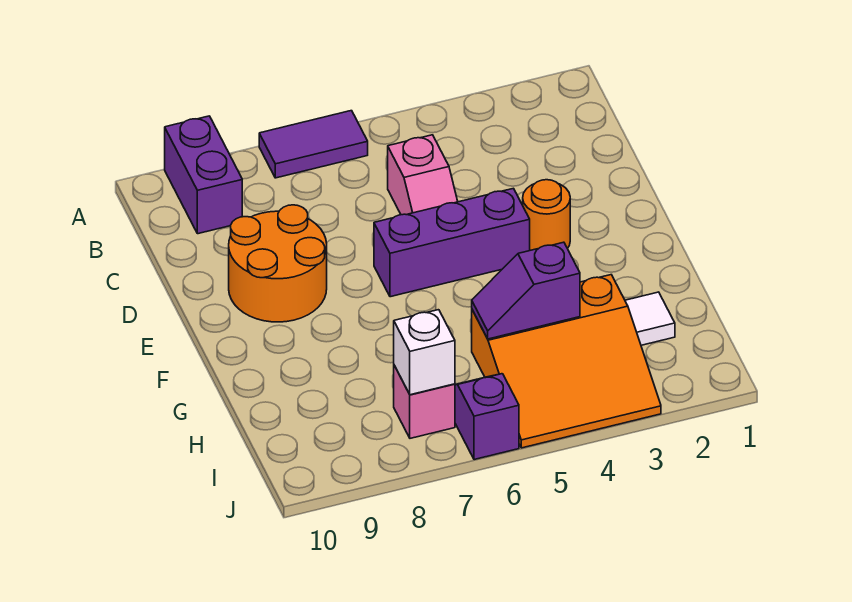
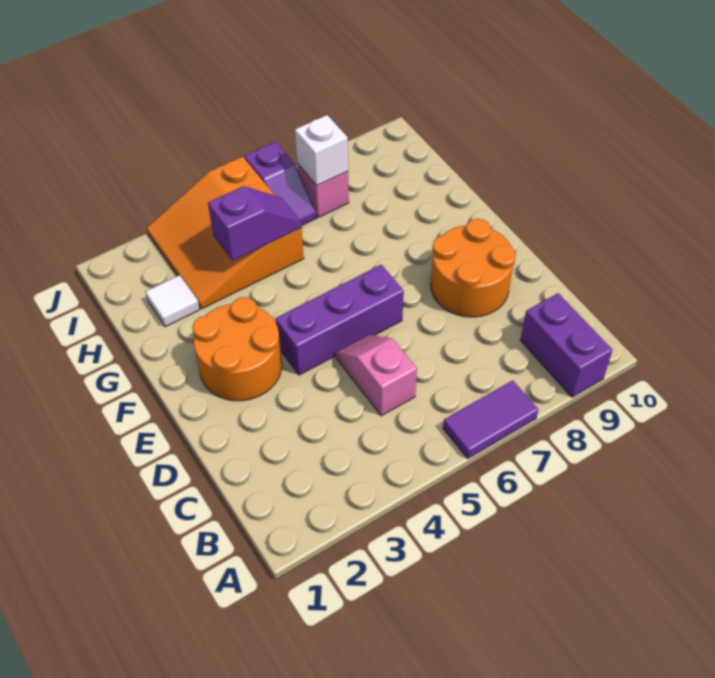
orange 1x1 round brick [523,180,570,250] -> orange 2x2 round brick [192,297,282,401]
orange 3x3 slope [472,275,661,448] -> orange 3x3 slope turned to [147,156,304,309]

